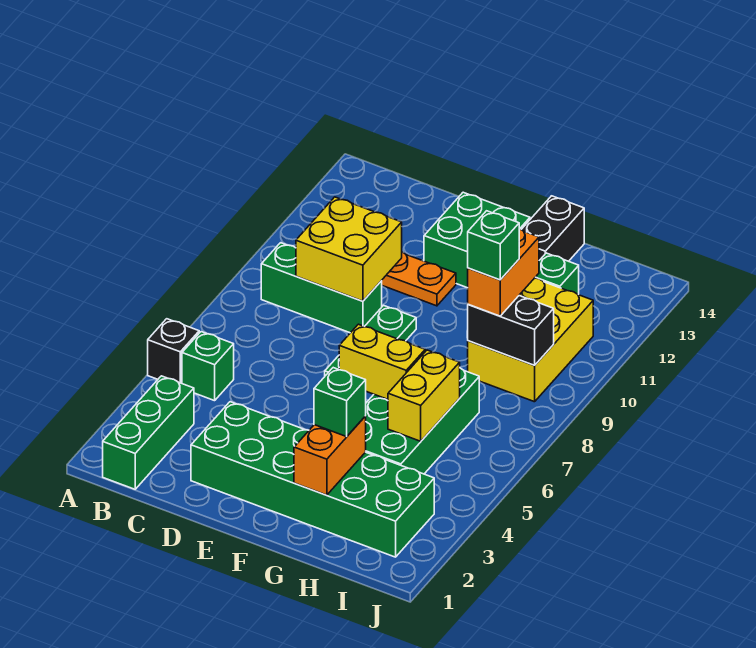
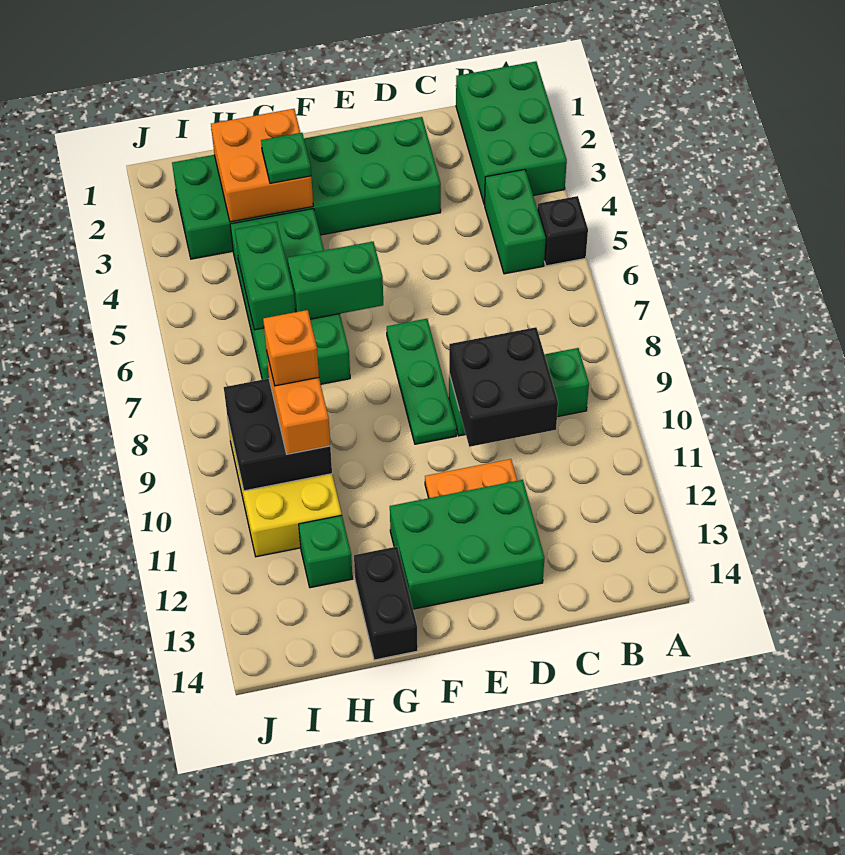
green 1x3 brick [103,376,194,489] -> green 2x3 brick [456,61,567,205]
green 1x1 brick [182,332,234,401] -> green 1x2 brick [485,169,546,274]
yellow 2x2 brick [296,197,402,301] -> black 2x2 brick [449,327,558,447]
green 2x2 brick [424,192,530,288] -> green 2x3 brick [390,480,544,609]
yellow 1x2 brick [339,324,425,399] -> green 1x2 brick [288,242,383,319]
orange 1x2 brick [294,416,366,495] -> orange 2x2 brick [211,109,313,222]
green 1x1 brick [314,368,366,437] -> green 1x1 plate [261,133,311,184]
yellow 1x2 brick [388,350,460,441] -> green 1x2 brick [235,222,295,330]
black 1x2 brick [468,296,554,365] -> black 2x2 brick [224,378,332,491]
green 1x1 brick [468,211,519,280] -> orange 1x1 brick [263,310,319,386]

